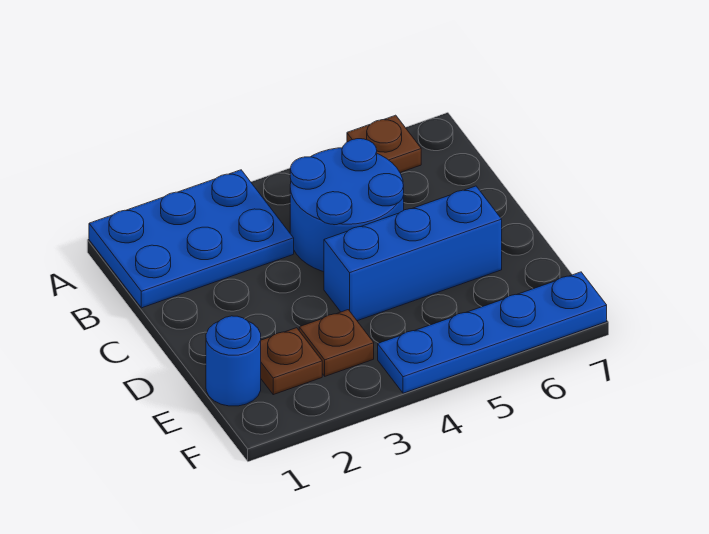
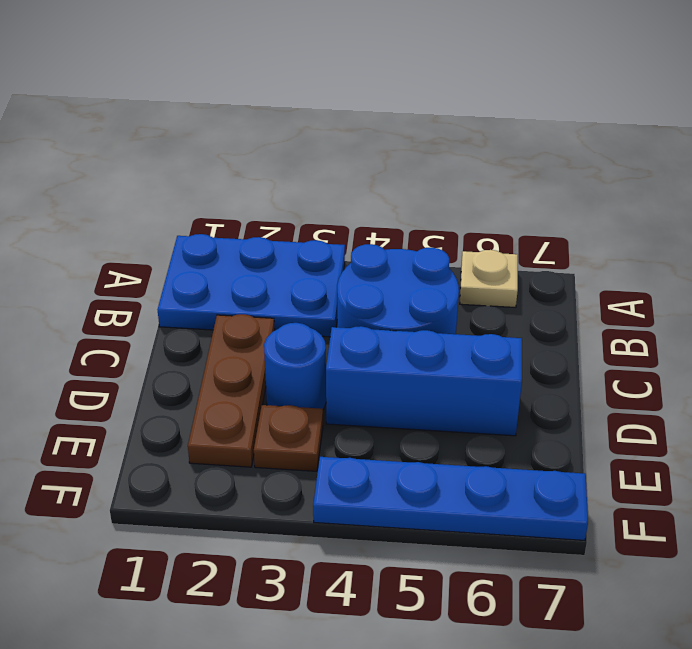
brown 1x1 plate [347,115,421,172] -> tan 1x1 plate [460,250,518,308]
blue 1x1 round brick [206,316,261,406] -> blue 1x1 round brick moved to [264,323,326,409]
brown 1x1 plate [261,328,322,395] -> brown 1x3 plate [188,314,275,467]

